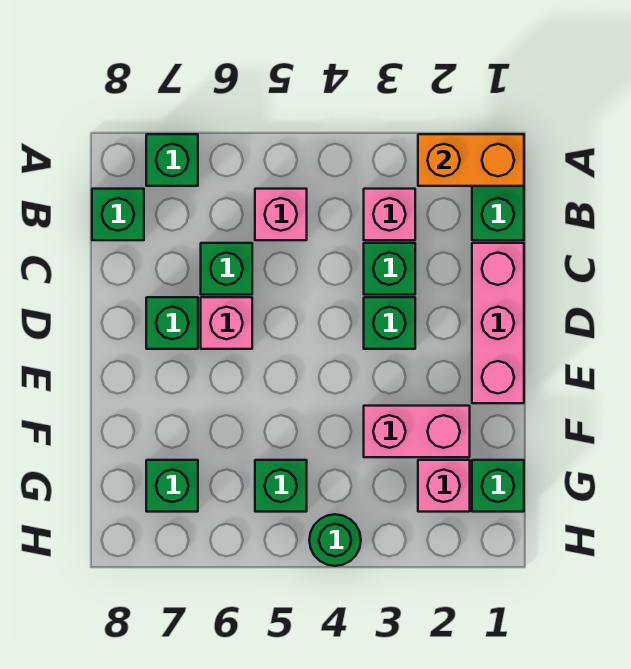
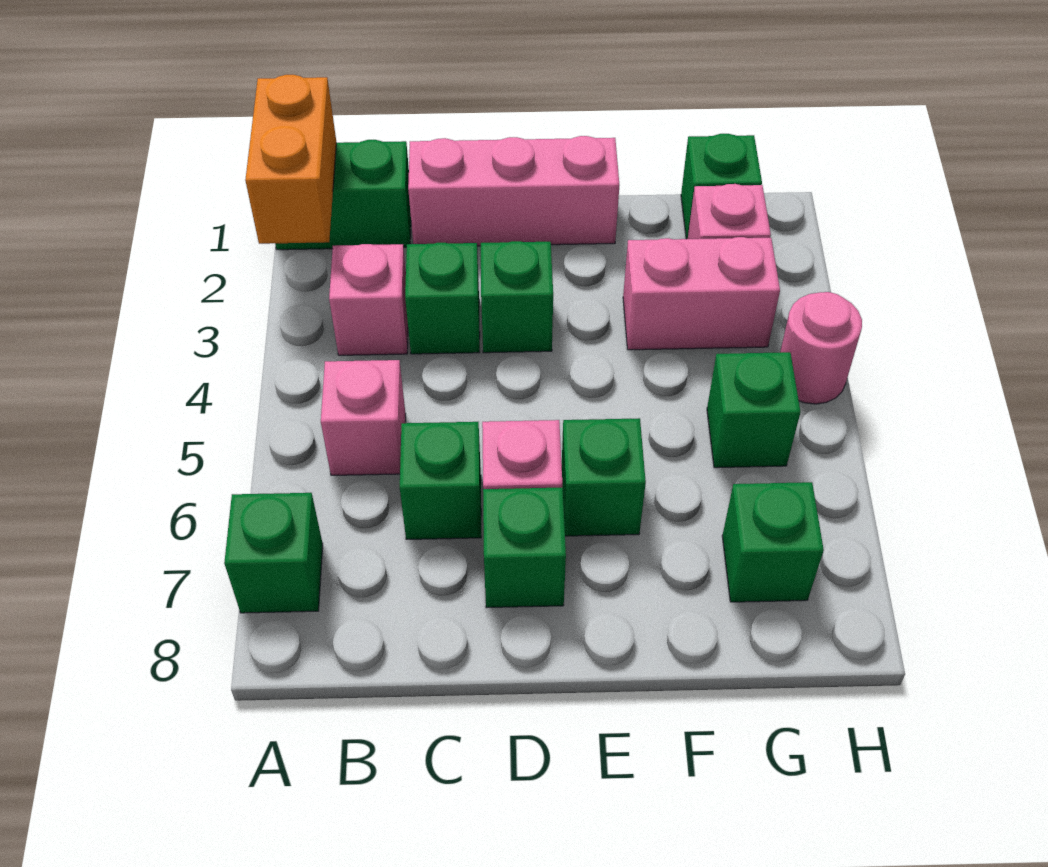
green 1x1 brick [92,189,144,240] -> green 1x1 brick moved to [562,418,646,536]
pink 1x2 brick [364,406,470,457] -> pink 1x2 brick turned to [623,237,780,350]
green 1x1 round brick [309,514,361,566] -> pink 1x1 round brick [780,292,862,404]

